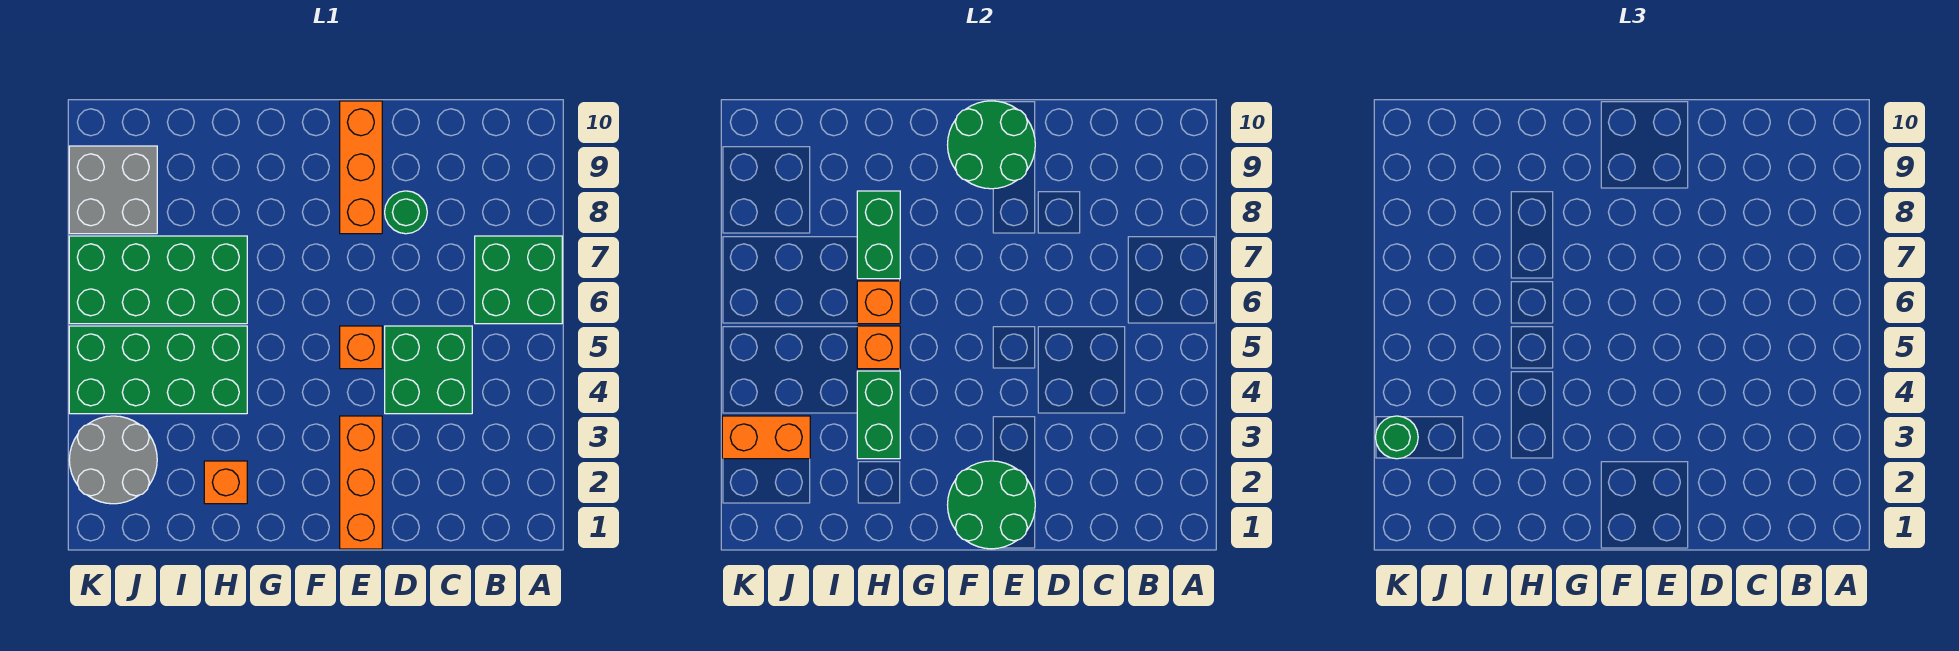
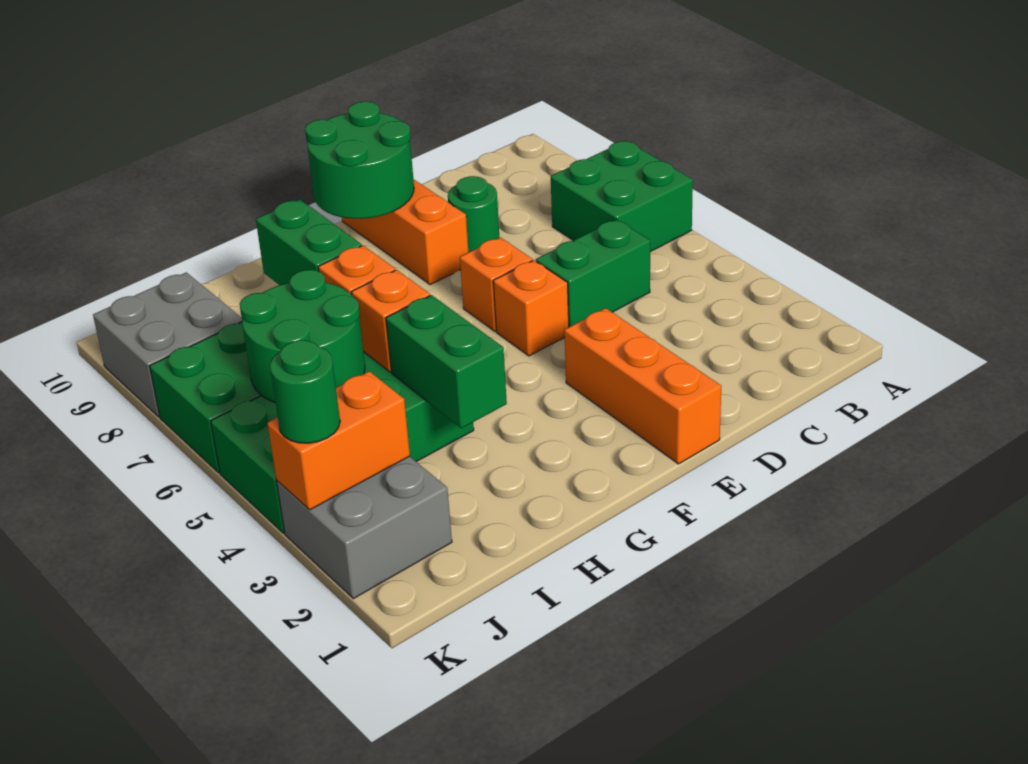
green 2x2 brick [385,326,472,414] -> green 1x2 brick [536,219,650,327]
green 2x2 round brick [948,461,1035,549] -> green 2x2 round brick moved to [240,270,365,402]
orange 1x1 brick [204,461,247,504] -> orange 1x1 brick moved to [460,237,532,331]
grey 2x2 round brick [69,416,157,504] -> grey 2x2 brick [277,456,452,599]

